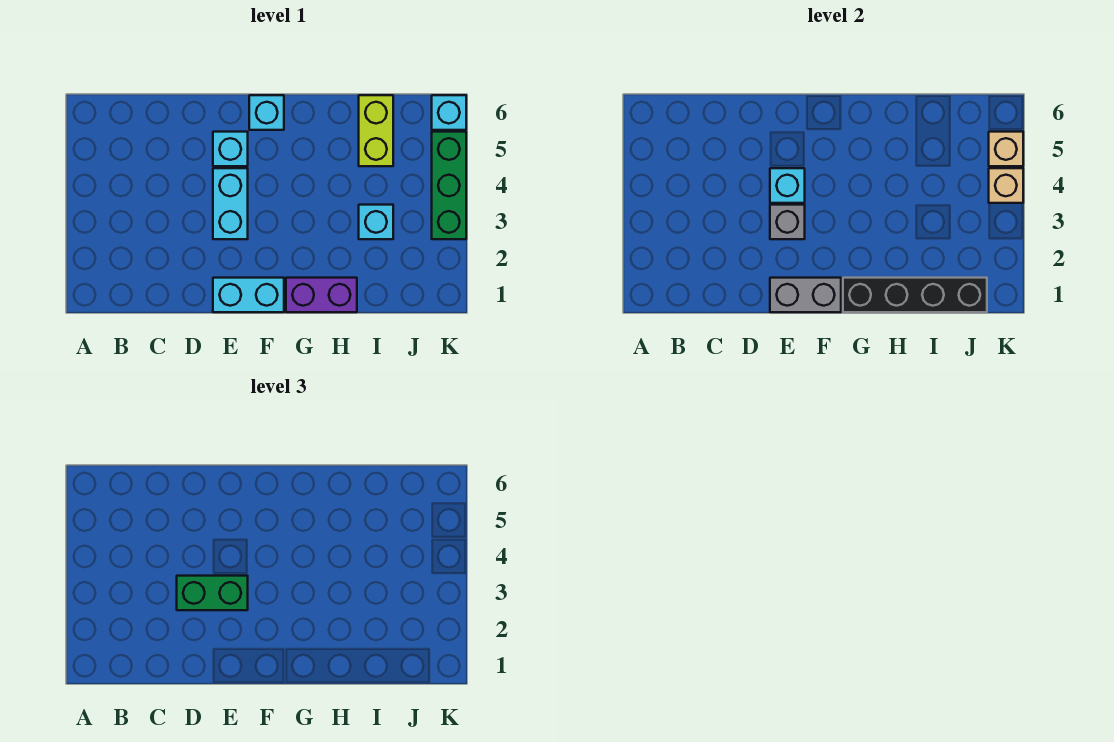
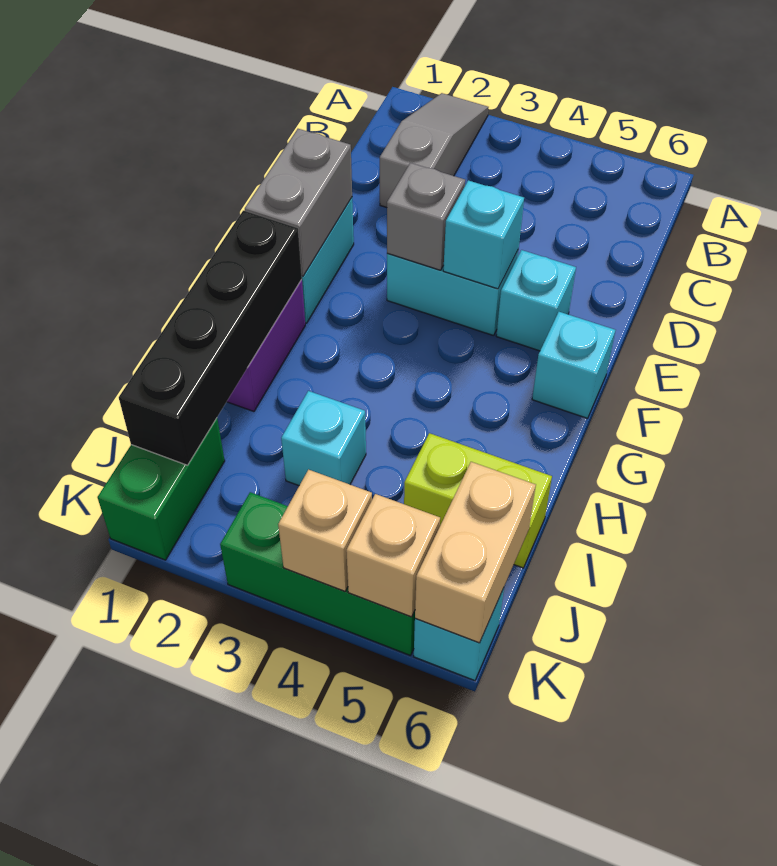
none -> grey 1x3 slope [380,93,489,208]
green 1x2 brick [177,576,248,610] -> green 1x2 brick moved to [98,418,225,560]
none -> tan 1x2 brick [415,462,536,643]

